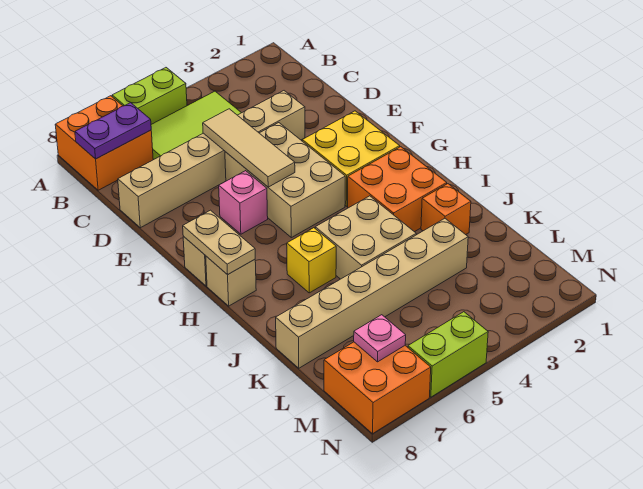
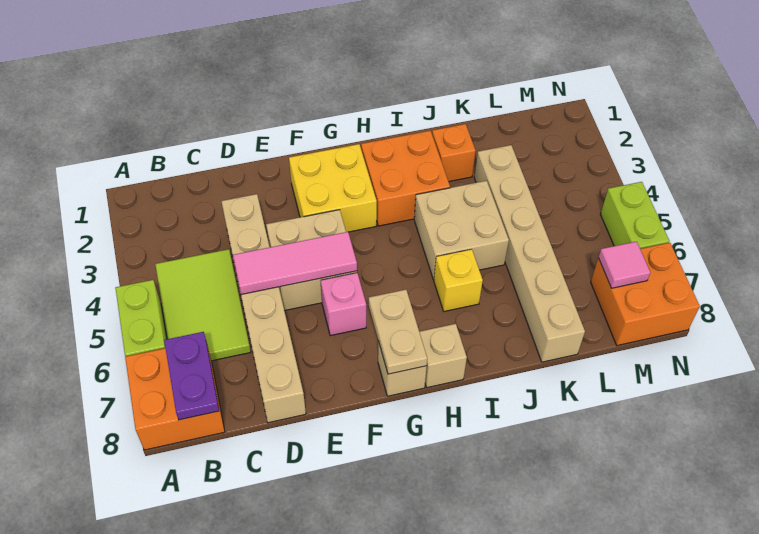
tan 1x3 tile [203,109,295,187] -> pink 1x3 tile [233,232,357,294]
tan 2x3 brick [225,123,345,238] -> tan 2x2 brick [266,210,357,311]
tan 1x2 plate [183,210,255,275] -> tan 1x2 plate turned to [369,290,427,374]
pink 1x1 plate [354,315,406,362] -> pink 1x1 tile [599,242,650,288]

